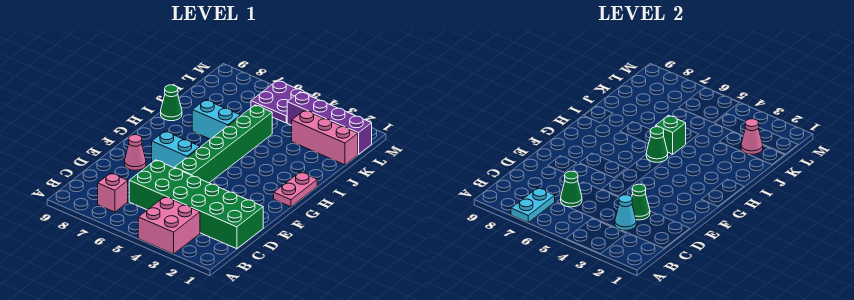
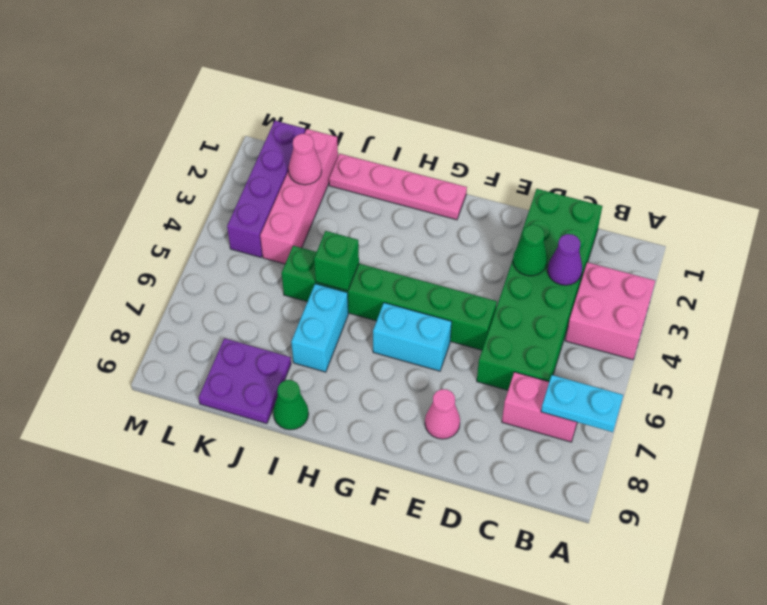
pink 1x1 brick [98,173,128,212] -> pink 1x2 brick [502,372,577,442]
cyan 1x1 cone [615,195,636,230] -> purple 1x1 cone [548,234,582,285]
green 1x1 cone [561,171,582,207] -> none
cyan 1x2 brick [152,131,200,168] -> cyan 1x2 brick turned to [373,303,452,371]
pink 1x2 plate [274,172,317,207] -> pink 1x4 plate [329,154,467,220]
green 1x1 cone [646,127,668,162] -> none
pink 1x3 brick [291,110,358,165] -> pink 1x4 brick [260,129,338,264]
purple 2x2 plate [251,80,313,123] -> purple 2x2 plate moved to [199,338,291,424]

